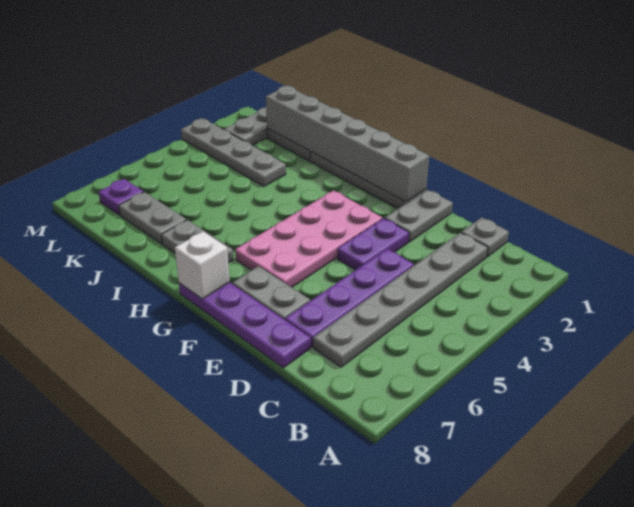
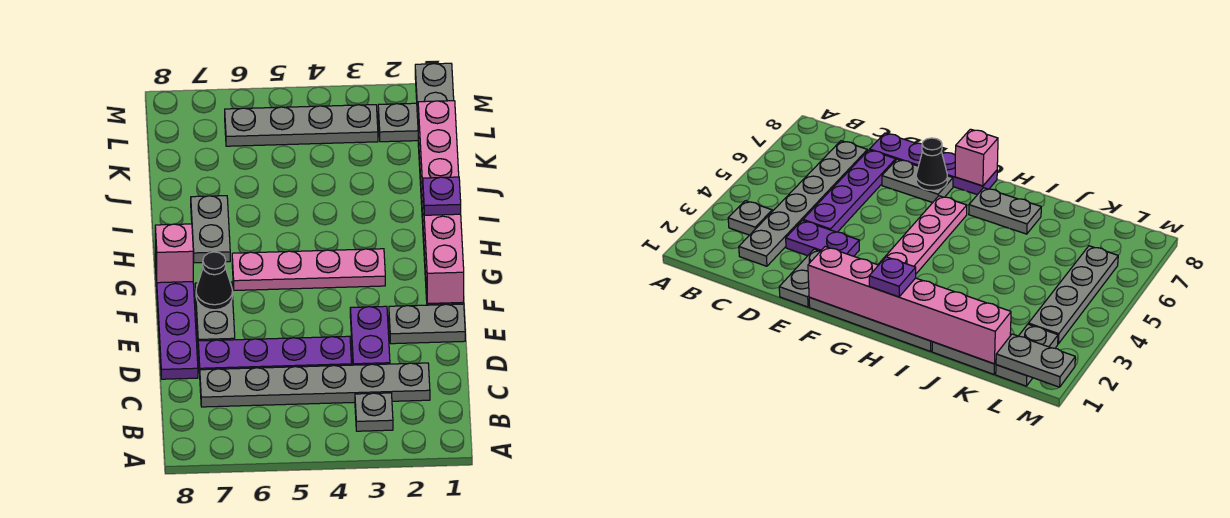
grey 1x1 plate [461,217,509,257] -> grey 1x1 plate moved to [355,393,393,431]
purple 1x2 plate [337,218,409,270] -> purple 1x2 plate turned to [350,306,390,365]
grey 1x6 brick [266,86,429,202] -> pink 1x6 brick [418,101,464,304]
pink 2x4 plate [235,190,382,287] -> pink 1x4 plate [232,249,385,290]
none -> black 1x1 cone [196,252,233,310]
white 1x1 brick [175,231,230,299] -> pink 1x1 brick [155,224,193,283]
grey 1x4 plate [181,119,286,187] -> grey 1x4 plate turned to [225,105,378,146]
grey 1x2 plate [119,192,186,244] -> grey 1x2 plate moved to [415,63,454,118]
purple 1x1 plate [99,179,143,215] -> purple 1x1 plate moved to [423,177,461,215]

